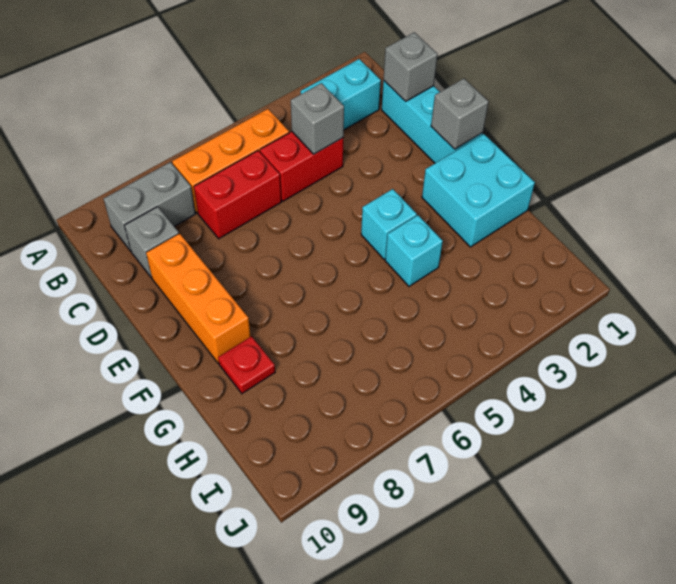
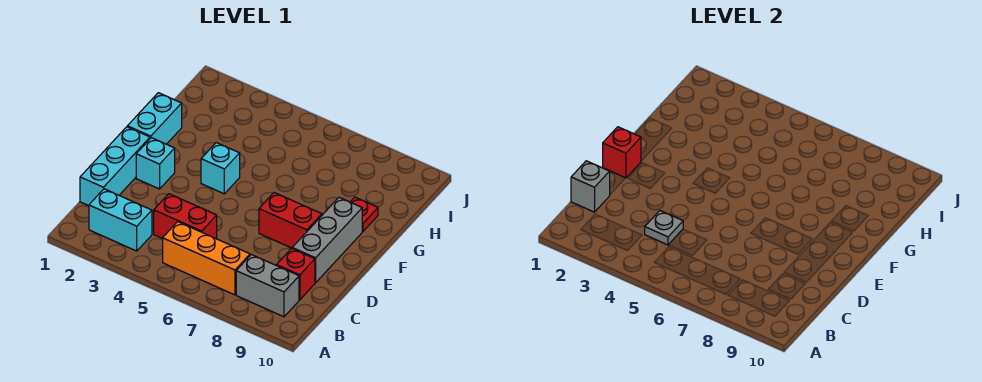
grey 1x1 brick [291,83,344,154] -> grey 1x1 plate [645,211,683,245]
red 1x2 brick [194,151,281,239] -> red 1x2 brick moved to [259,193,322,248]
grey 1x1 brick [125,207,179,278] -> red 1x1 brick [277,248,315,300]
orange 1x3 brick [146,233,251,363] -> grey 1x3 brick [292,197,362,283]
grey 1x1 brick [431,79,489,149] -> red 1x1 brick [603,127,641,178]
cyan 2x2 brick [422,134,535,247] -> cyan 1x2 brick [127,93,182,144]
cyan 1x1 brick [385,215,443,286] -> cyan 1x1 brick moved to [136,138,175,189]

